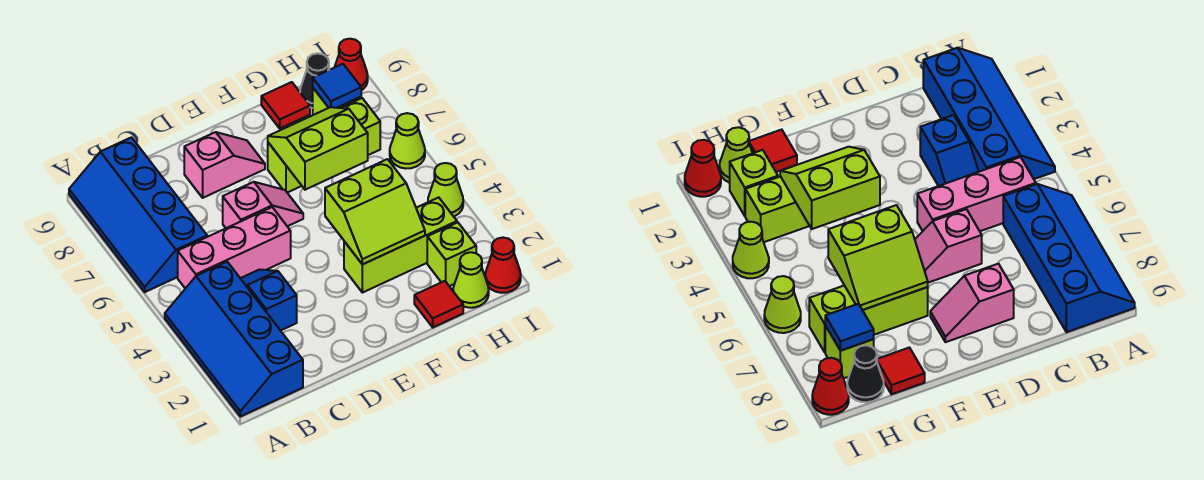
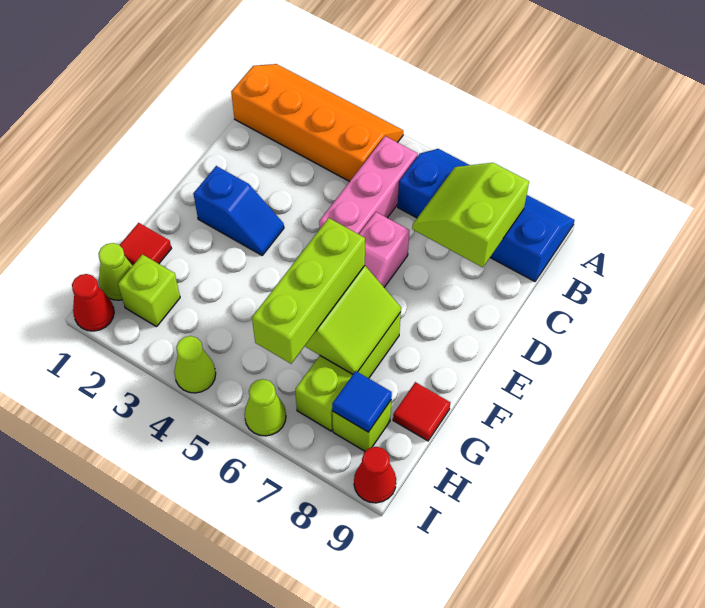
blue 2x4 slope [165,262,303,416] -> orange 2x4 slope [231,64,403,182]
blue 1x2 slope [240,270,297,331] -> blue 1x2 slope moved to [193,166,284,255]
pink 1x2 slope [184,132,265,198] -> none
lime 1x3 brick [344,197,457,293] -> lime 1x3 brick moved to [252,218,365,364]
lime 2x2 slope [325,159,425,264] -> lime 2x2 slope moved to [412,163,529,267]
black 1x1 cone [300,53,329,108] -> none

